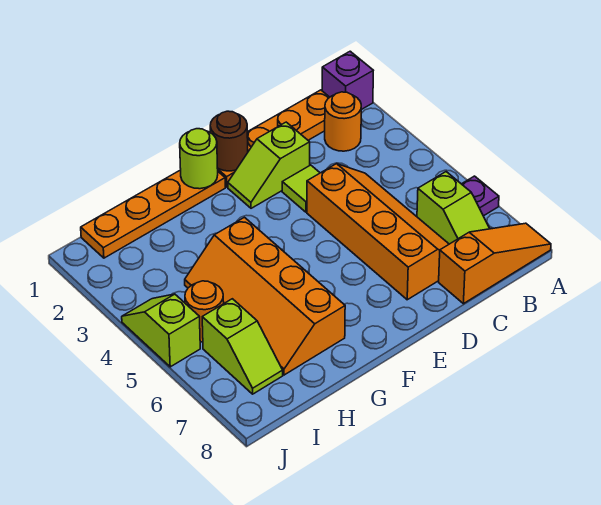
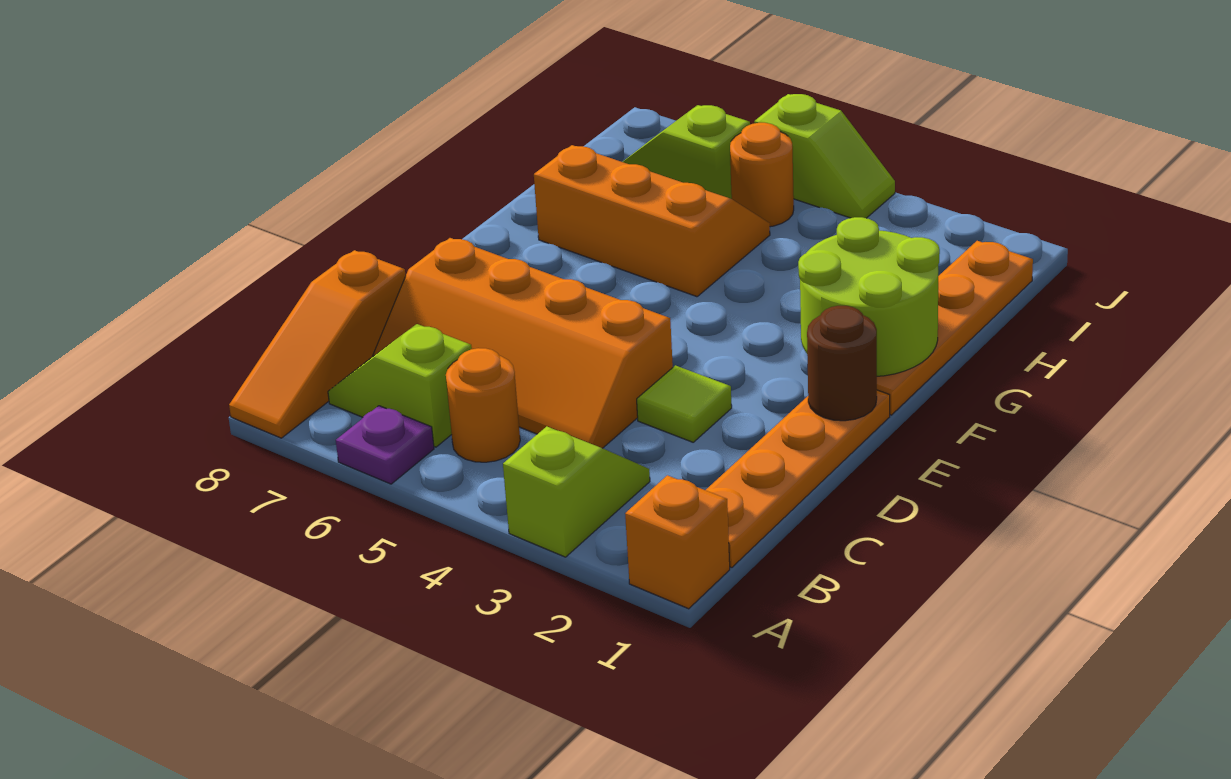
purple 1x1 brick [322,51,373,110] -> orange 1x1 brick [625,475,730,609]
orange 1x1 round brick [325,92,361,151] -> orange 1x1 round brick moved to [446,348,520,462]
lime 1x2 slope [228,122,310,208] -> lime 1x2 slope moved to [503,426,650,557]
lime 1x1 round brick [180,129,218,189] -> lime 2x2 round brick [798,217,940,376]
orange 2x4 slope [185,217,345,375] -> orange 2x3 slope [534,145,770,297]

